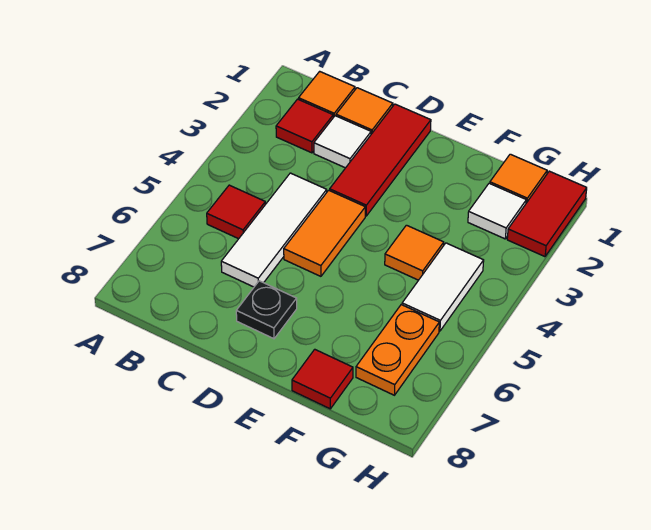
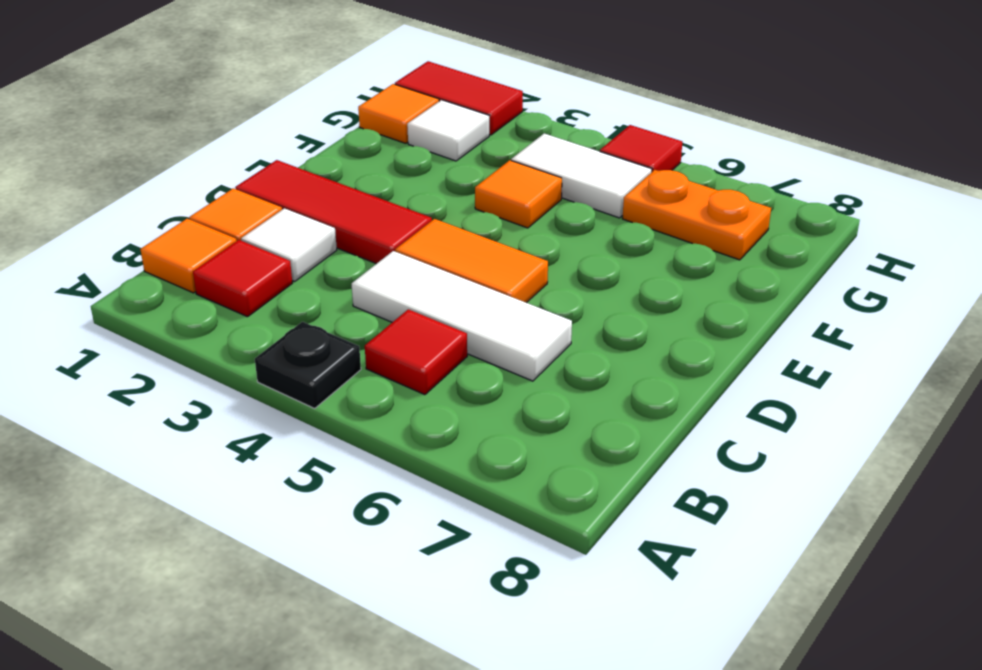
black 1x1 plate [236,281,297,339] -> black 1x1 plate moved to [255,322,361,408]
red 1x1 tile [292,349,353,409] -> red 1x1 tile moved to [600,125,682,172]

